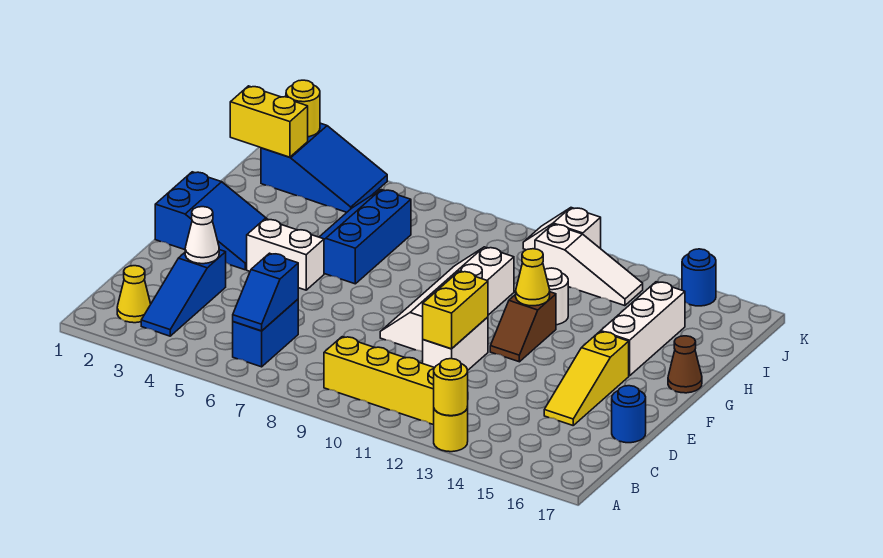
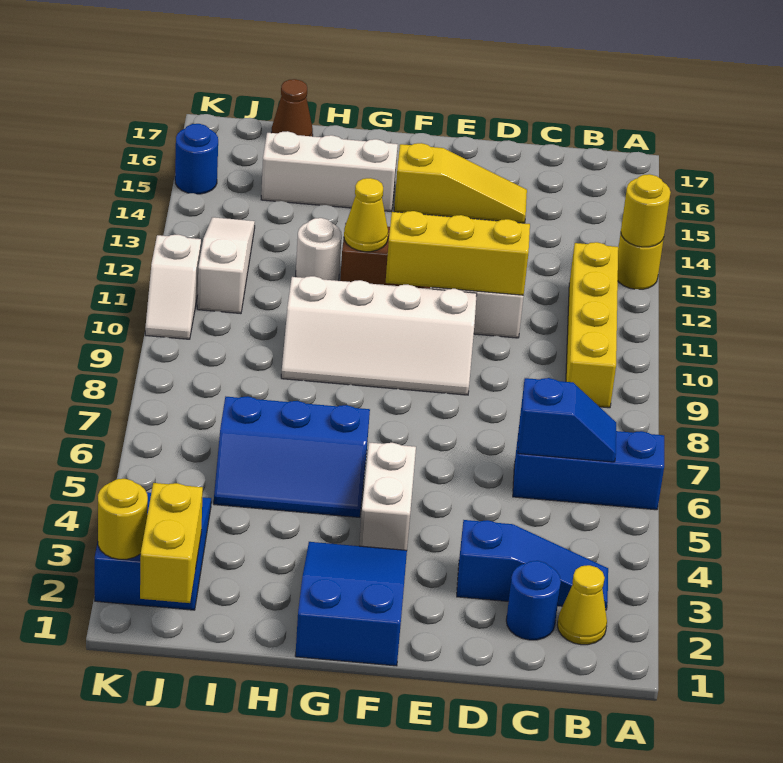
blue 1x2 brick [233,299,298,367] -> blue 1x3 brick [513,430,664,510]
white 1x1 cone [185,207,219,264] -> none
yellow 1x2 brick [423,271,488,349] -> yellow 1x3 brick [386,211,530,295]
blue 1x1 round brick [612,386,646,443] -> blue 1x1 round brick moved to [506,561,561,640]
brown 1x1 cone [668,336,702,393] -> brown 1x1 cone moved to [271,79,313,136]

